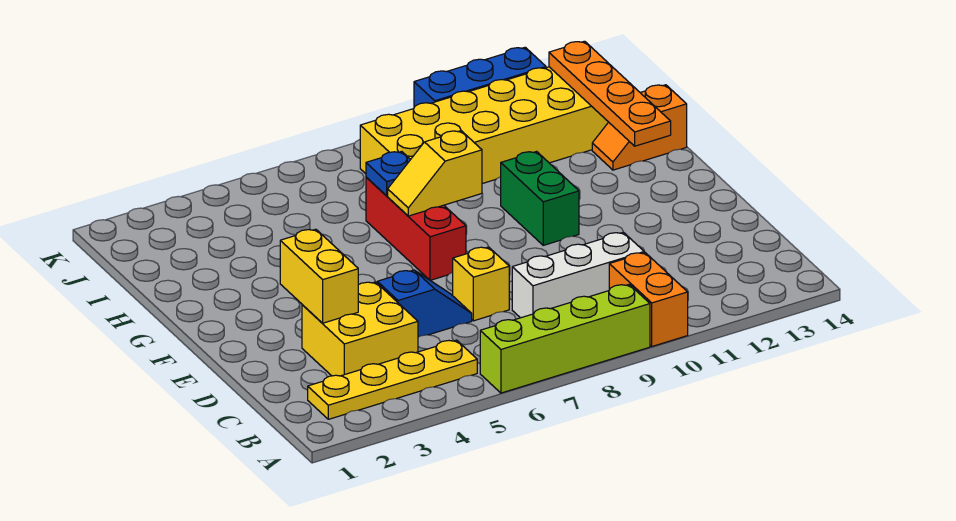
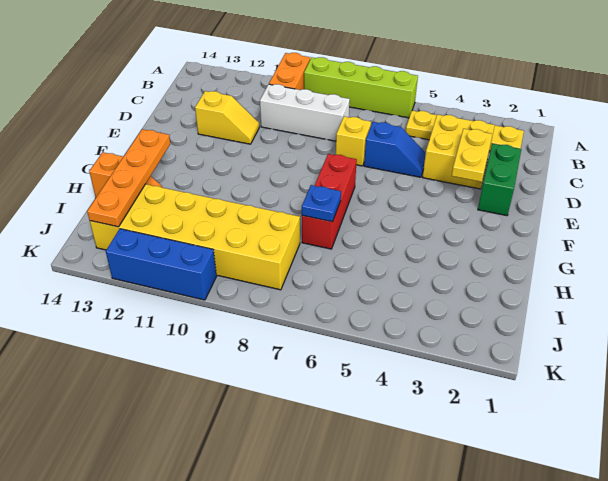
yellow 1x2 brick [280,229,358,323] -> yellow 1x2 plate [452,129,493,182]
blue 1x2 slope [377,270,472,337] -> blue 1x2 slope turned to [364,122,426,177]
green 1x2 brick [501,152,579,245] -> green 1x2 brick moved to [478,144,521,216]
yellow 1x2 slope [388,131,482,216] -> yellow 1x2 slope moved to [195,91,259,144]

